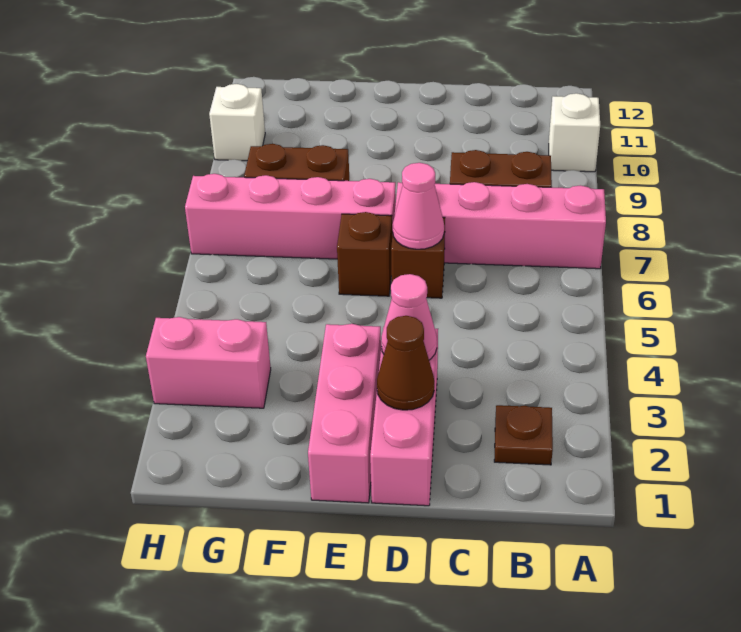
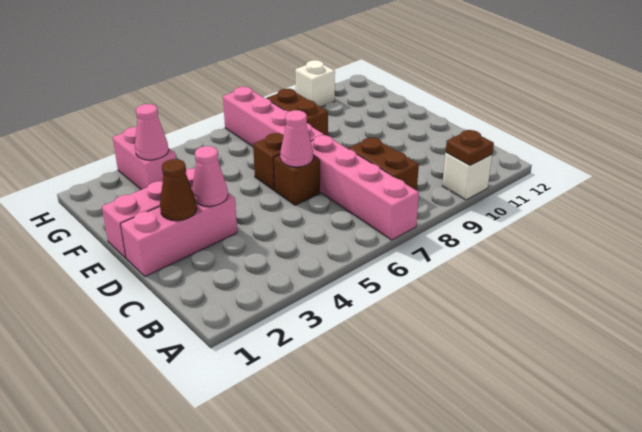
brown 1x1 plate [494,405,553,465] -> brown 1x1 plate moved to [446,130,494,165]
none -> pink 1x1 cone [135,104,169,160]

